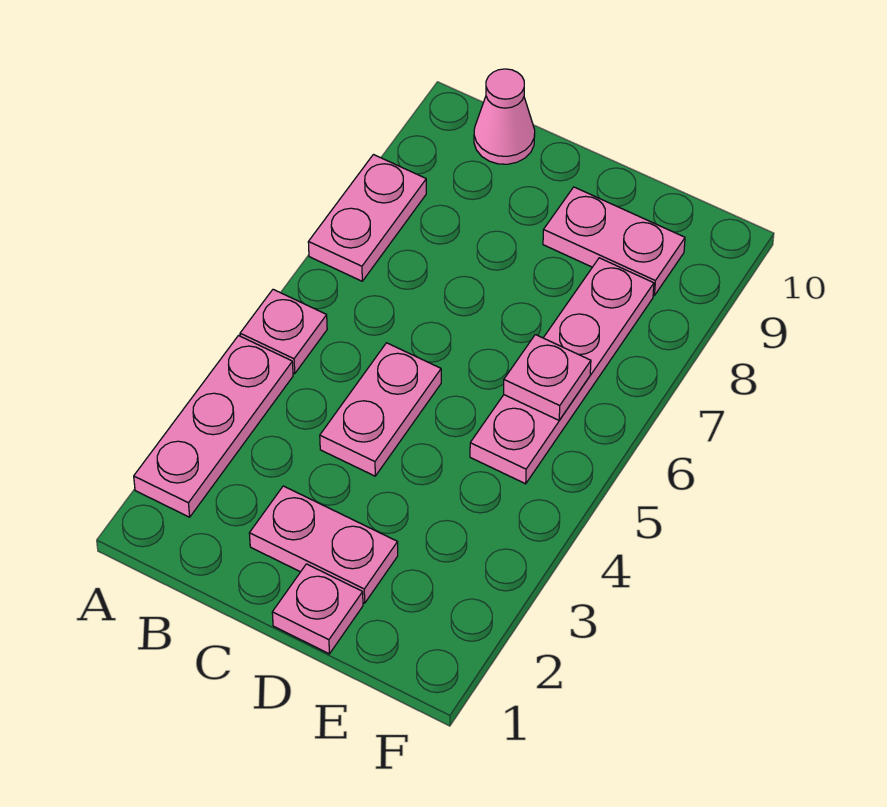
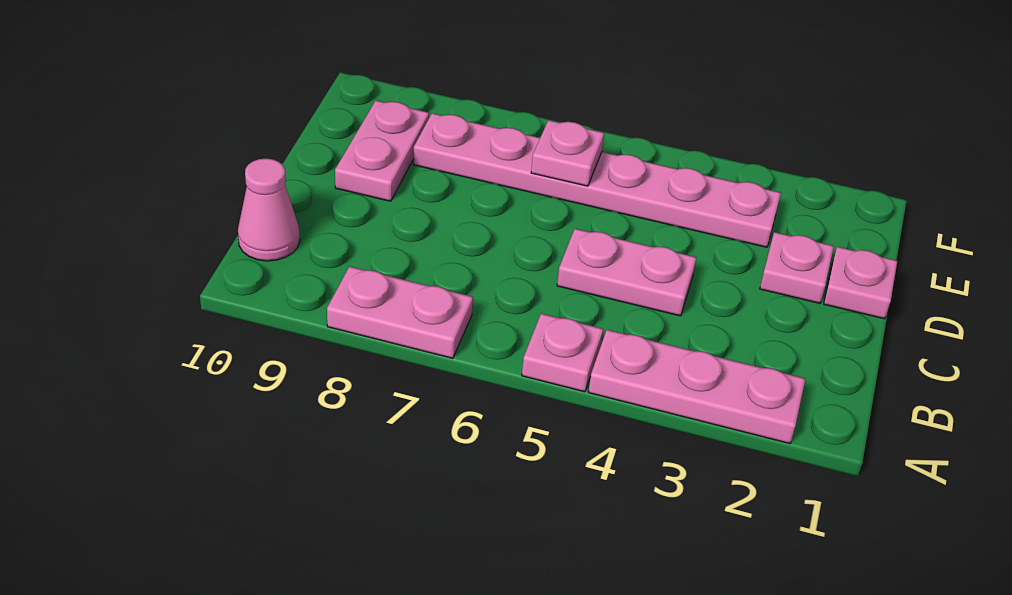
pink 1x2 plate [249,486,398,603] -> pink 1x1 plate [760,232,834,303]
pink 1x4 plate [470,258,654,484] -> pink 1x6 plate [413,113,781,247]

